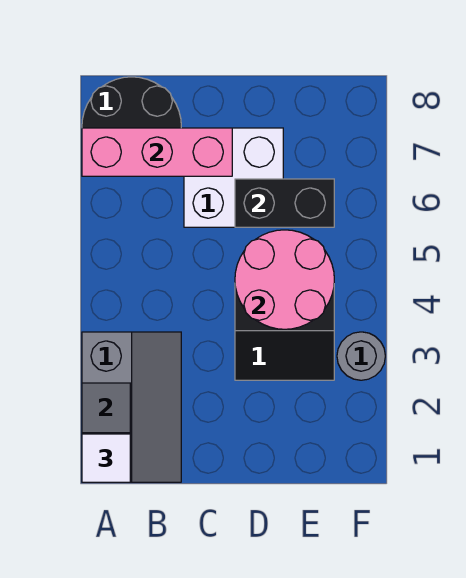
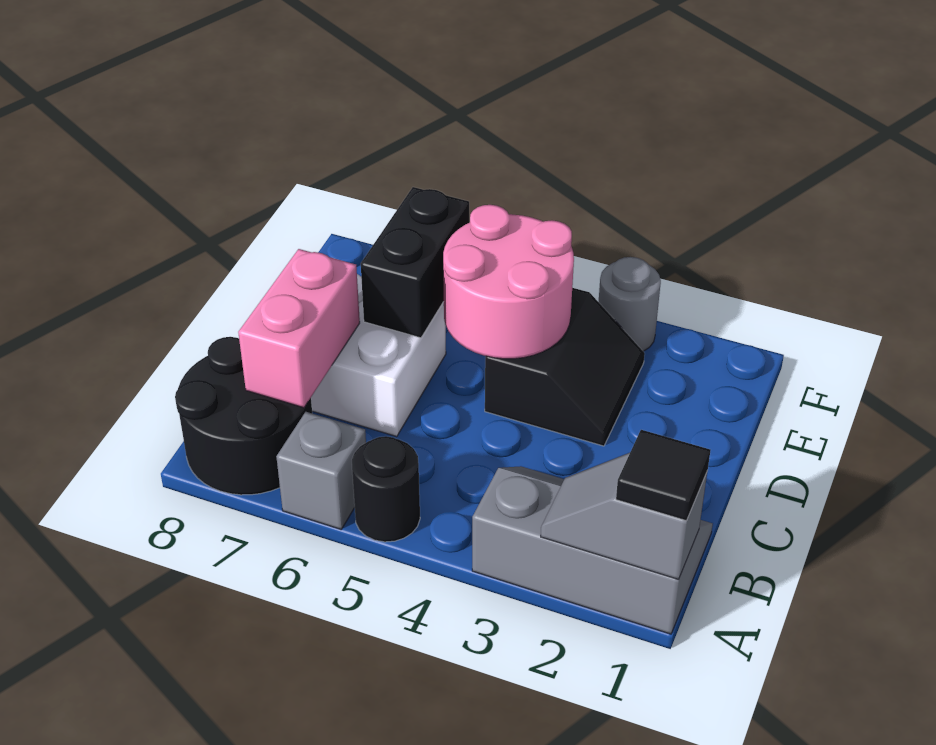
white 1x1 tile [82,434,130,482] -> black 1x1 tile [616,430,710,521]
none -> black 1x1 round brick [352,436,420,542]
none -> grey 1x1 brick [276,412,366,529]
pink 1x3 brick [82,128,232,176] -> pink 1x2 brick [238,249,360,408]

